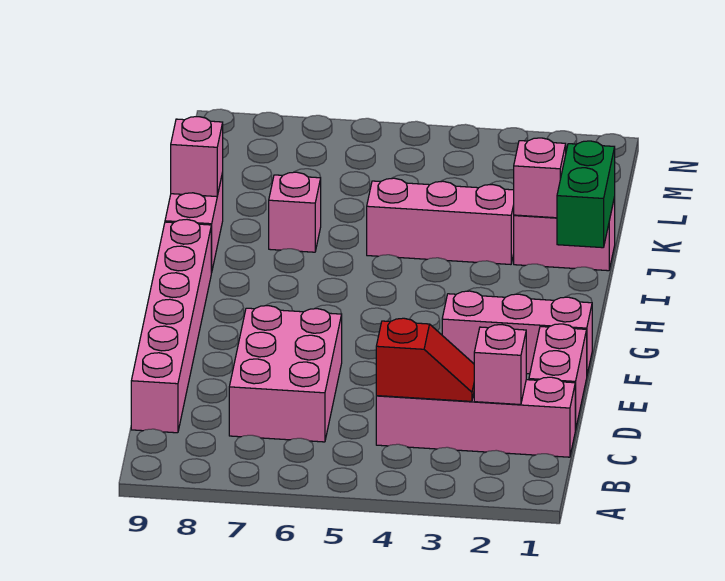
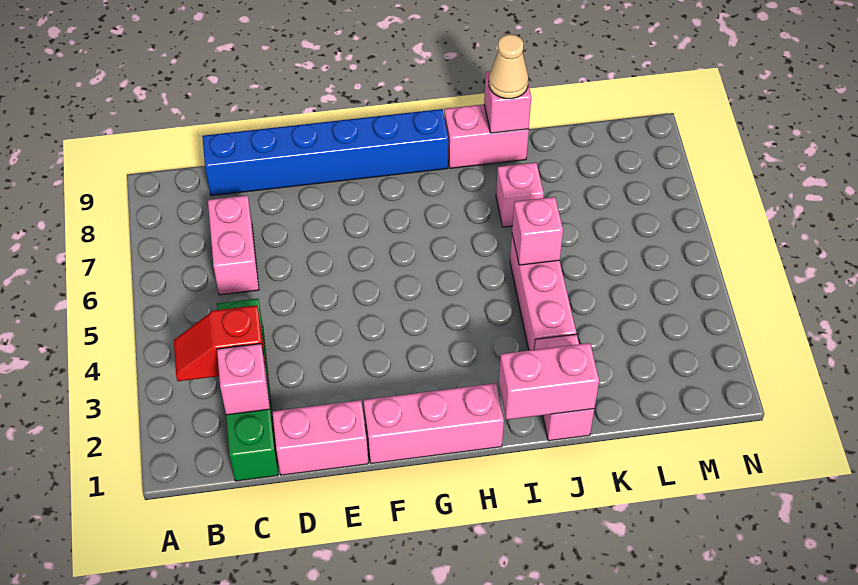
pink 1x4 brick [376,377,575,457] -> green 1x4 brick [217,299,278,481]
red 1x2 slope [376,318,474,401] -> red 1x2 slope turned to [174,305,265,381]
pink 2x3 brick [229,306,342,442] -> pink 1x2 brick [208,195,259,295]
pink 1x6 brick [131,220,211,433] -> blue 1x6 brick [202,109,448,196]
pink 1x3 brick [442,291,592,374] -> pink 1x3 brick turned to [364,383,504,464]
green 1x2 brick [557,141,615,248] -> pink 1x2 brick [499,343,599,420]
pink 1x1 brick [514,138,566,218] -> pink 1x1 brick moved to [512,197,563,265]
none -> tan 1x1 cone [489,34,528,99]

